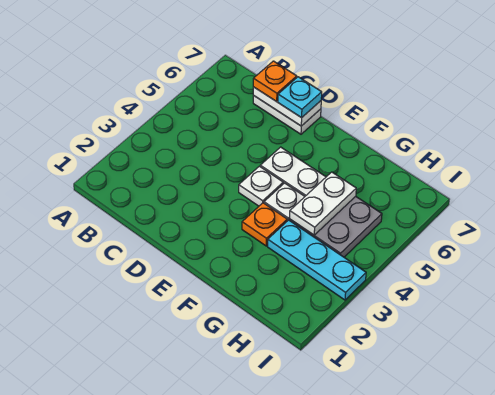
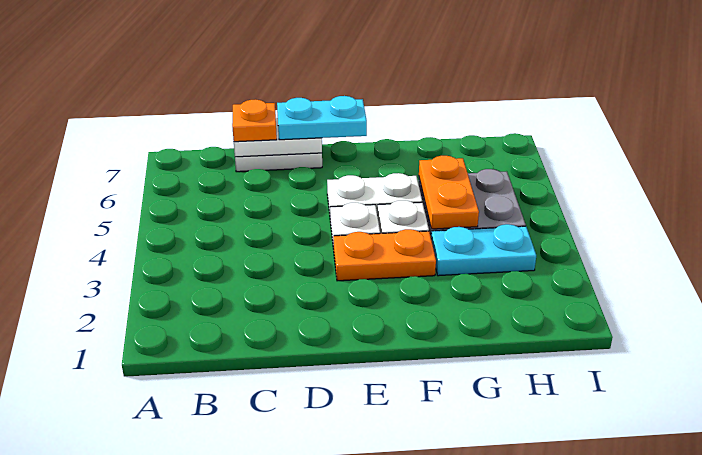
cyan 1x1 plate [278,77,322,118] -> cyan 1x2 plate [277,96,367,140]
orange 1x1 plate [242,203,287,246] -> orange 1x2 plate [333,229,436,281]
cyan 1x3 plate [268,220,366,300] -> cyan 1x2 plate [431,224,536,276]
white 1x2 plate [290,172,356,235] -> orange 1x2 plate [419,156,479,229]

